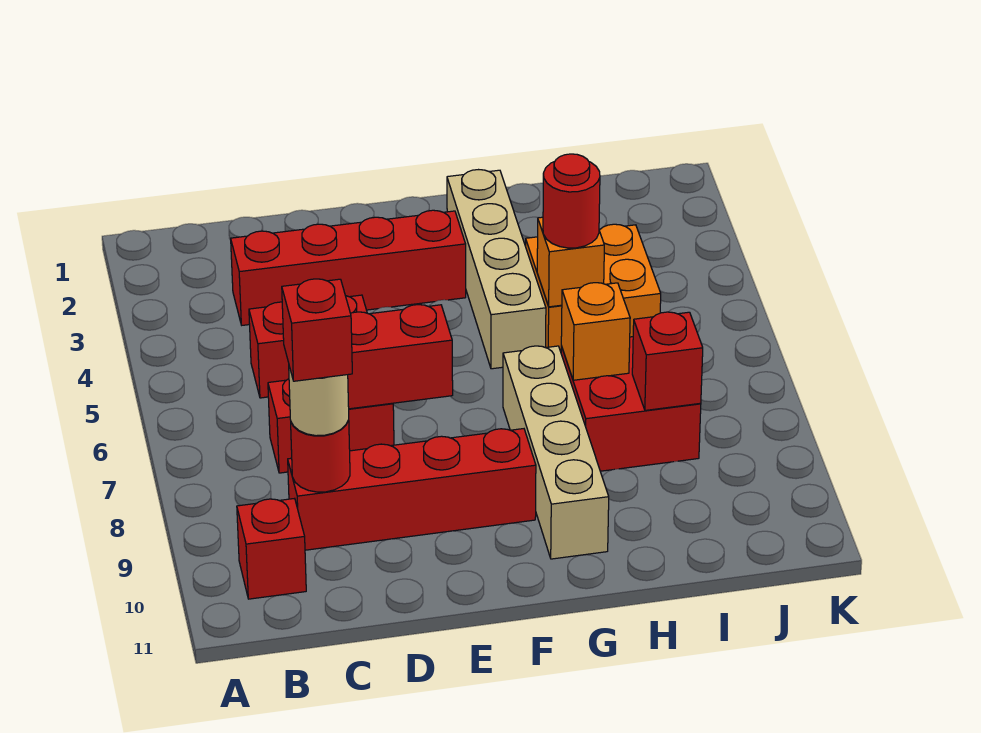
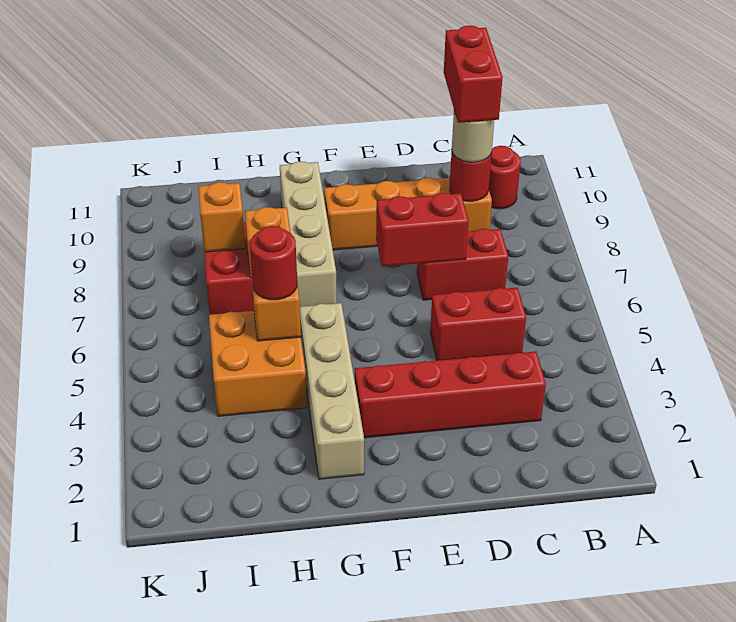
red 1x1 brick [237,498,306,599] -> red 1x1 round brick [489,146,521,209]
red 1x4 brick [288,429,536,550] -> orange 1x4 brick [324,178,492,250]
red 1x1 brick [282,279,352,381] -> red 1x2 brick [444,26,503,123]
red 1x1 brick [632,312,703,410] -> orange 1x1 brick [198,182,245,252]

